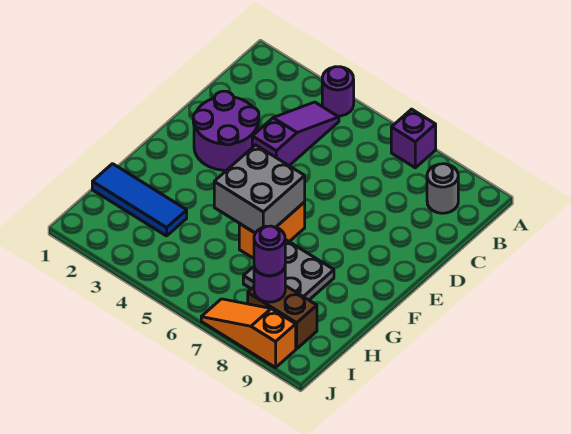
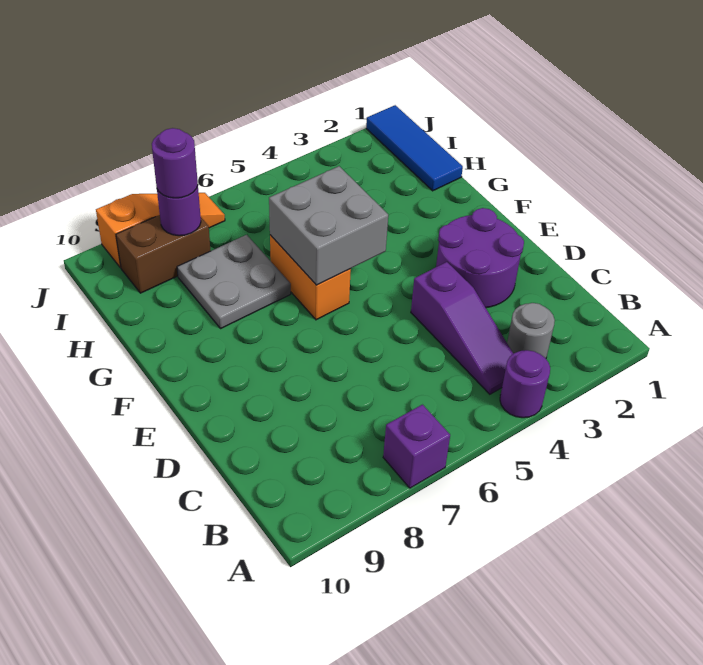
grey 1x1 round brick [427,164,458,213] -> grey 1x1 round brick moved to [507,303,555,358]
blue 1x3 tile [92,164,187,236] -> blue 1x3 tile turned to [366,105,463,191]

